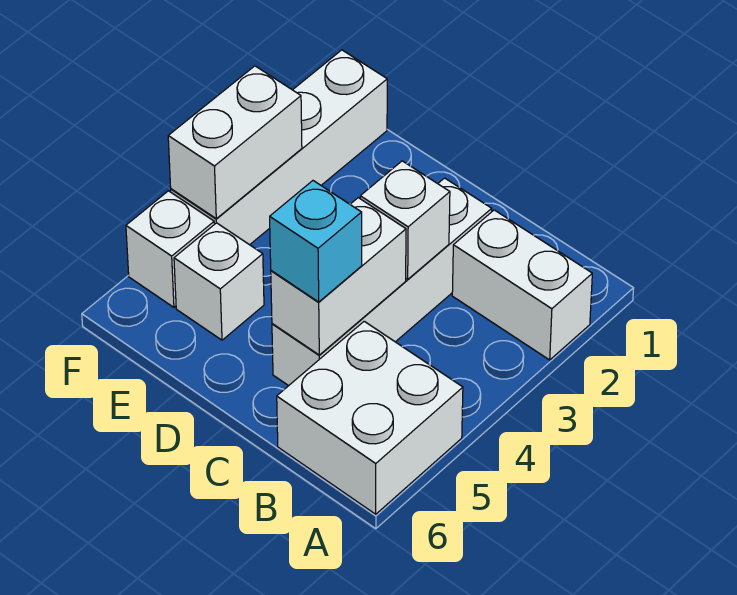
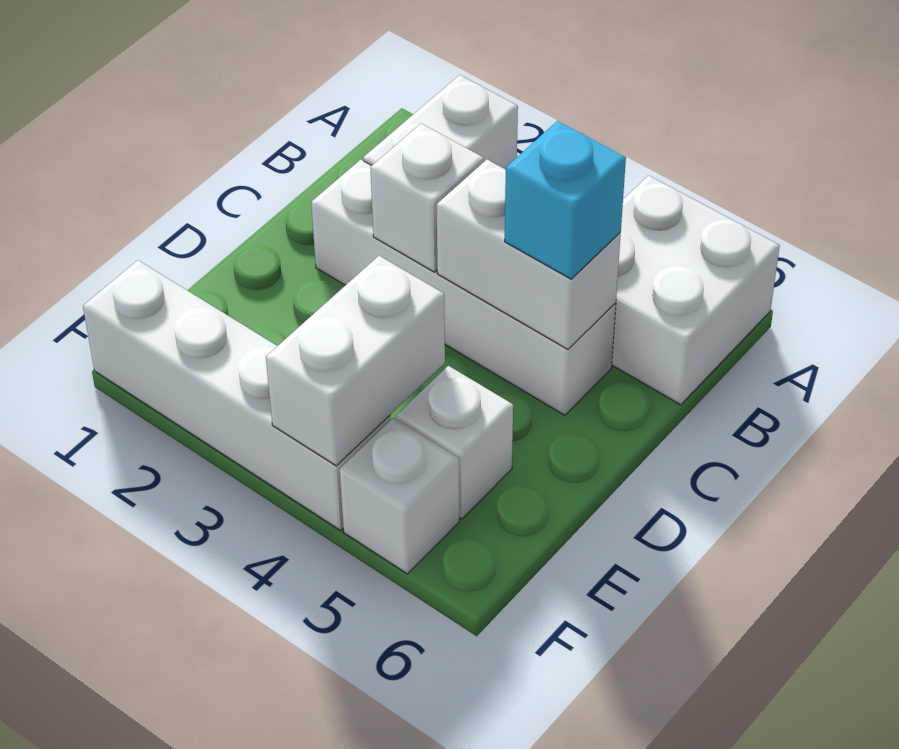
white 1x2 brick [168,66,302,219] -> white 1x2 brick turned to [266,256,445,466]

